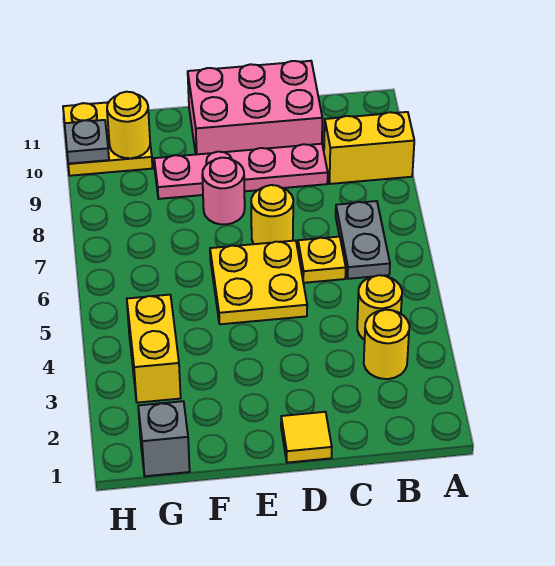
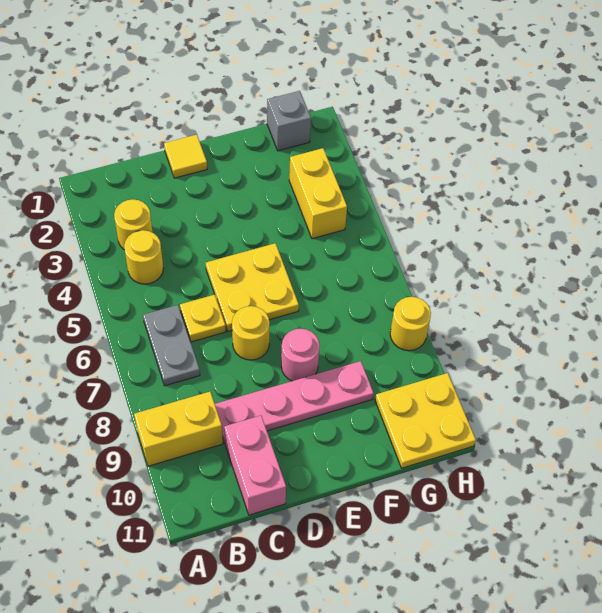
pink 2x3 brick [188,61,322,155] -> pink 1x2 brick [224,416,286,515]
yellow 1x1 round brick [107,92,150,158] -> yellow 1x1 round brick moved to [390,297,431,351]
grey 1x1 plate [65,120,109,164] -> none

